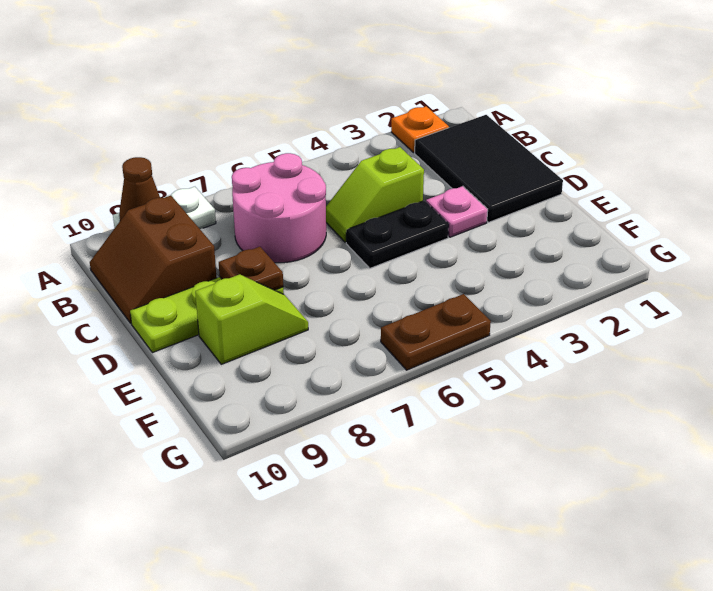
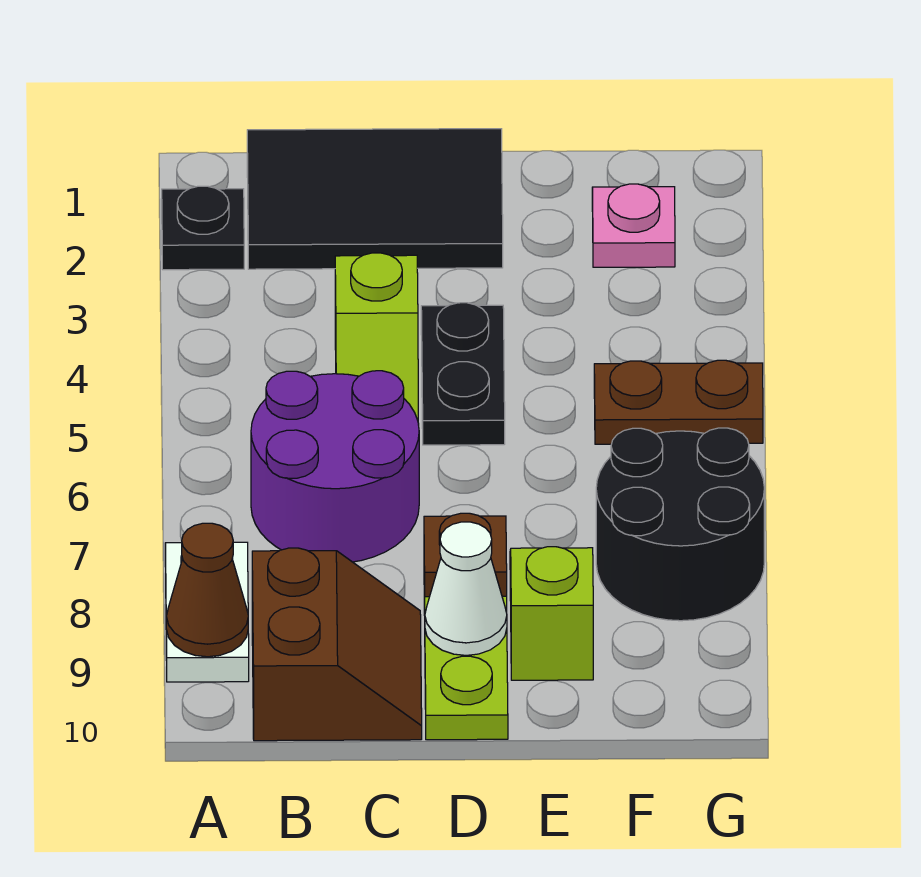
orange 1x1 plate [391,106,449,153] -> black 1x1 plate [162,186,244,270]
pink 2x2 round brick [232,153,326,263] -> purple 2x2 round brick [251,371,419,562]
brown 2x2 slope [90,195,216,323] -> brown 2x2 slope turned to [252,548,422,741]
pink 1x1 plate [426,186,488,237] -> pink 1x1 plate moved to [592,184,675,267]
none -> white 1x1 cone [425,522,507,655]
none -> black 2x2 round brick [596,428,764,621]
brown 1x2 plate [381,294,491,370] -> brown 1x2 plate turned to [594,360,763,444]

